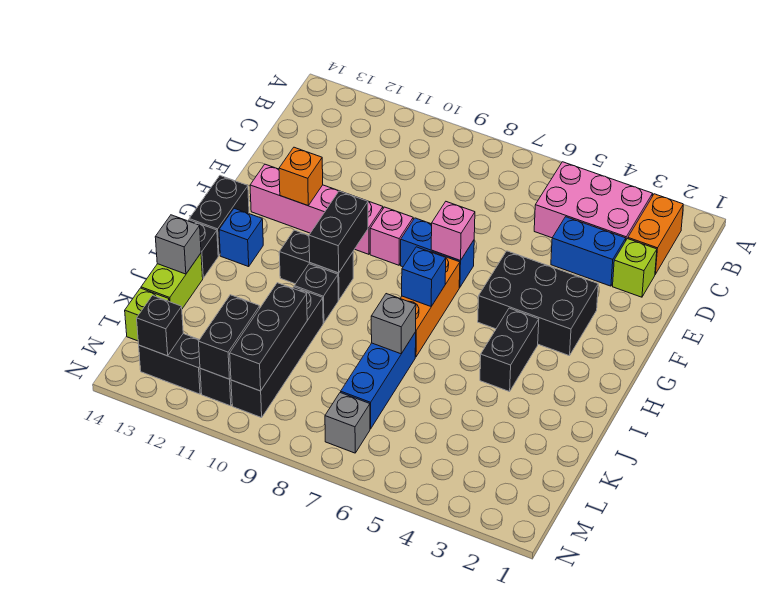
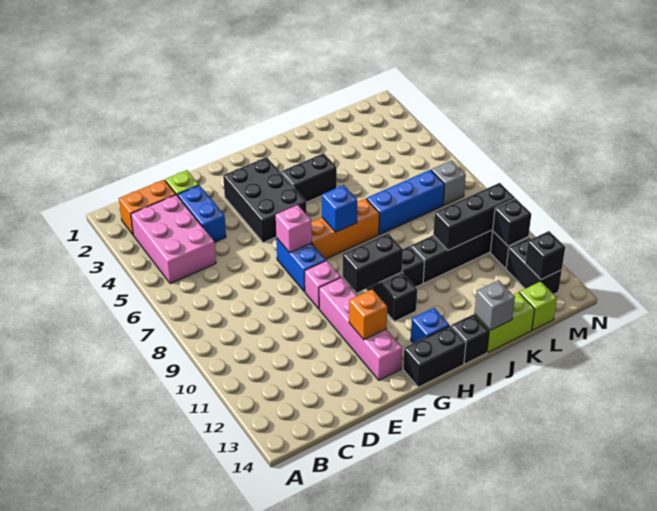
grey 1x1 brick [371,294,416,354] -> none
black 1x2 brick [199,295,260,379] -> black 1x1 brick [493,199,531,246]

